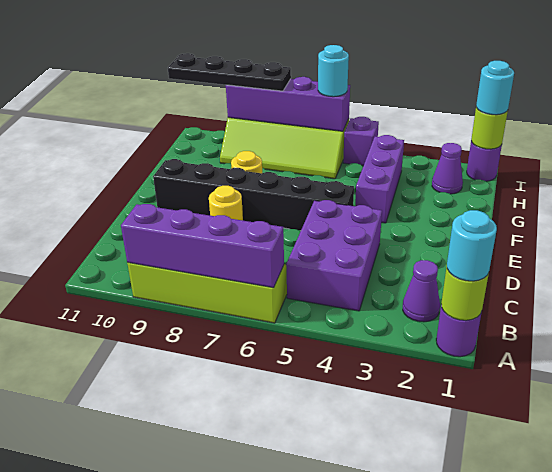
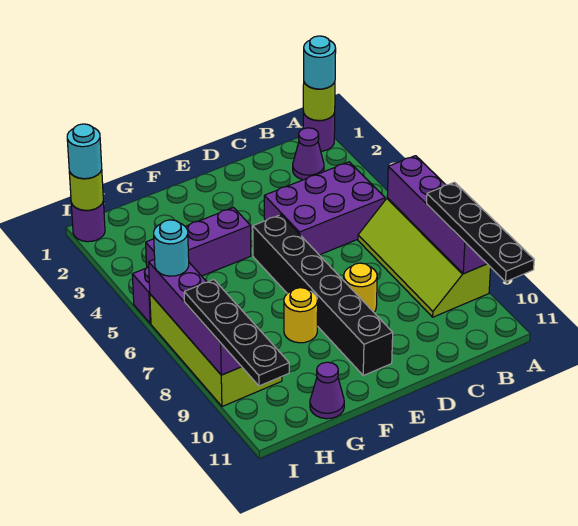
none -> black 1x4 plate [427,182,534,282]
purple 1x1 cone [432,143,463,194] -> purple 1x1 cone moved to [310,362,344,419]

